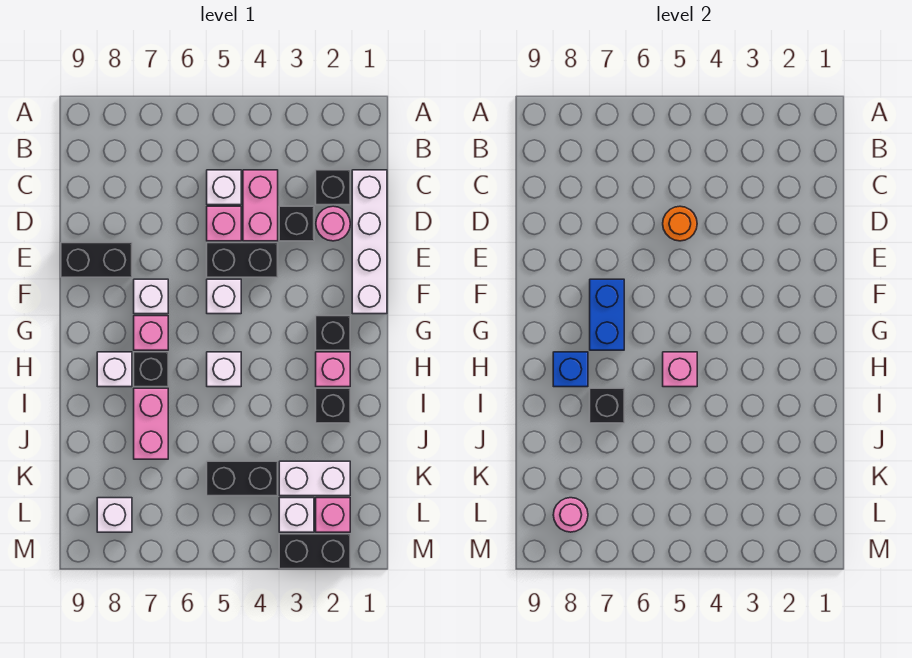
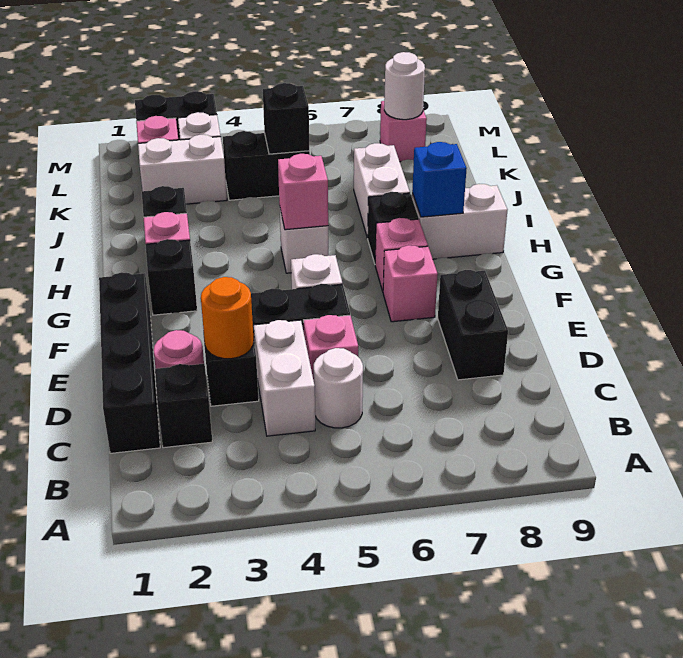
white 1x4 brick [352,170,387,314] -> black 1x4 brick [99,272,160,453]
pink 1x2 brick [243,170,278,241] -> white 1x2 brick [254,320,315,436]
white 1x1 brick [207,170,241,205] -> white 1x1 round brick [314,348,363,428]
orange 1x1 round brick [663,206,697,241] -> orange 1x1 round brick moved to [201,277,254,359]
black 1x2 brick [61,243,132,277] -> black 1x2 brick turned to [438,270,508,380]
white 1x1 brick [134,279,168,314] -> pink 1x1 brick [383,245,438,322]
blue 1x2 brick [590,279,624,350] -> none
white 1x1 brick [97,352,132,387] -> white 1x2 brick [412,184,507,259]
pink 1x2 brick [134,388,168,459] -> white 1x2 brick [354,143,410,238]
black 1x1 brick [590,388,624,423] -> black 1x1 brick moved to [263,83,309,154]
white 1x1 brick [97,498,132,532] -> pink 1x1 brick [380,101,427,162]
pink 1x1 round brick [553,498,588,532] -> white 1x1 round brick [384,52,425,120]

